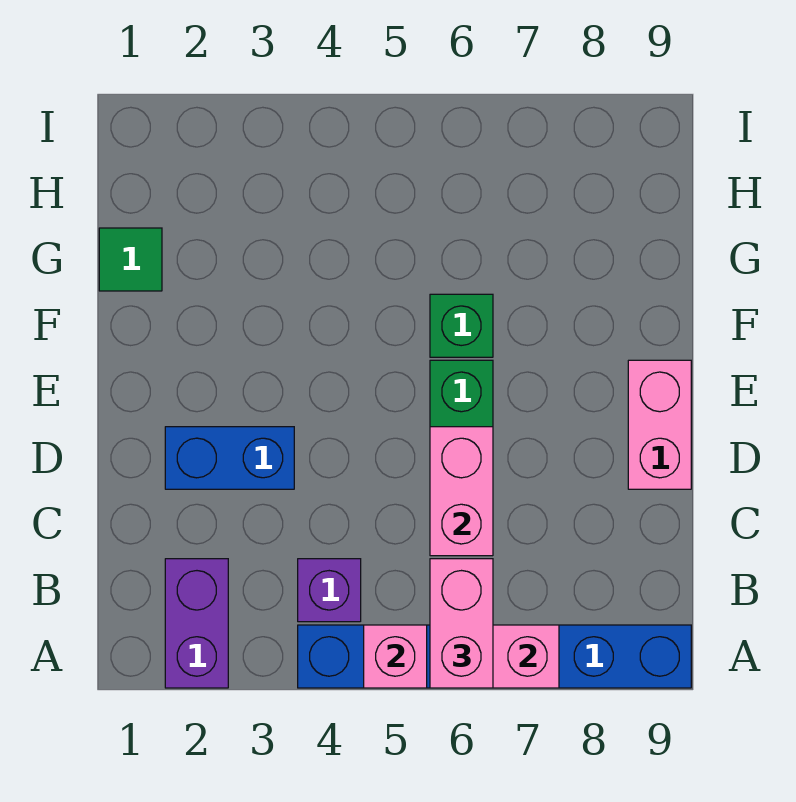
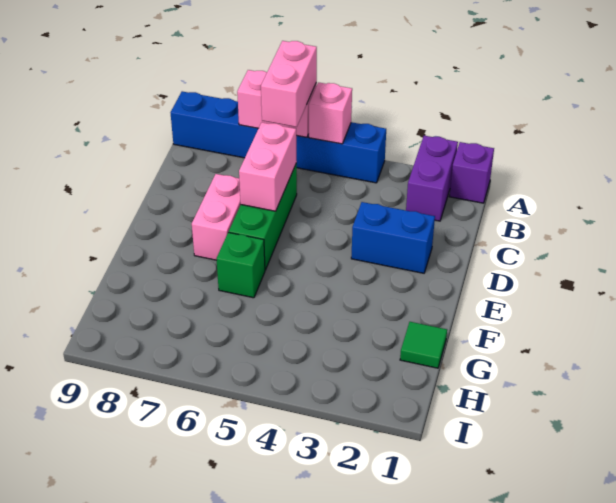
purple 1x1 brick [298,559,361,622] -> purple 1x1 brick moved to [449,142,494,203]
pink 1x2 brick [628,360,691,489] -> pink 1x2 brick moved to [192,174,241,260]

